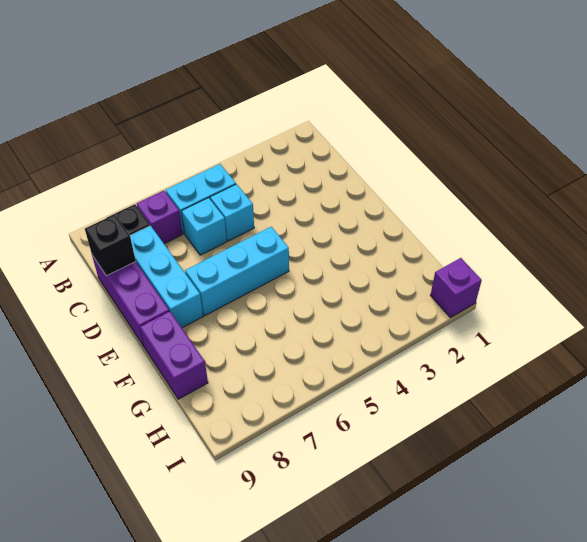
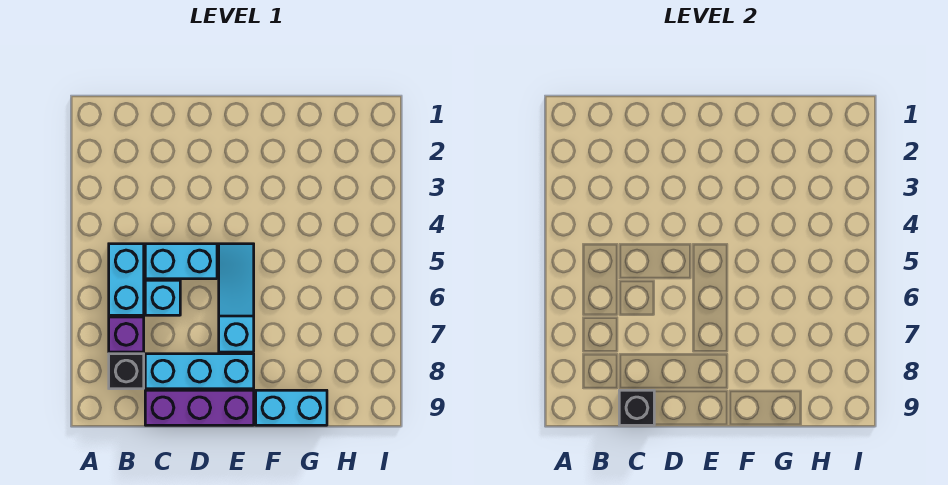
cyan 1x1 brick [210,184,254,241] -> cyan 1x2 brick [145,244,217,279]
cyan 1x3 brick [185,227,289,315] -> cyan 1x3 slope [219,244,254,352]
purple 1x2 brick [140,311,208,399] -> cyan 1x2 brick [256,390,327,425]
purple 1x1 brick [430,258,482,318] -> none

